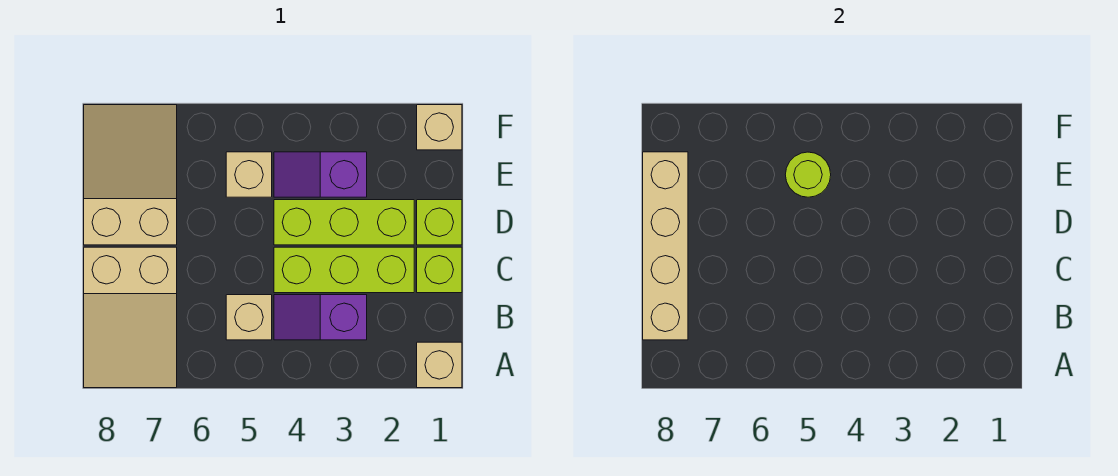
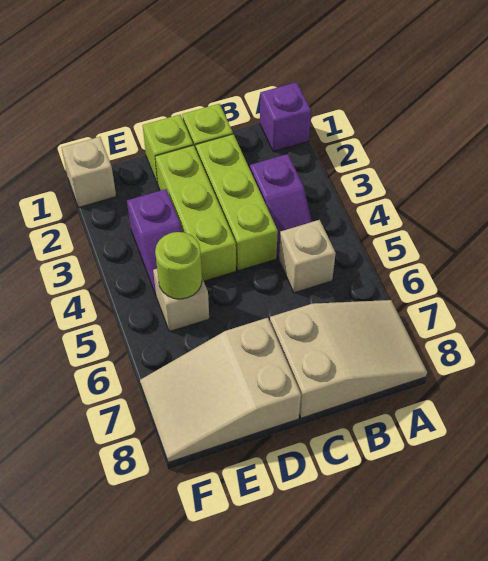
tan 1x1 brick [417,342,462,388] -> purple 1x1 brick [260,82,311,152]
tan 1x4 brick [643,152,688,340] -> none

